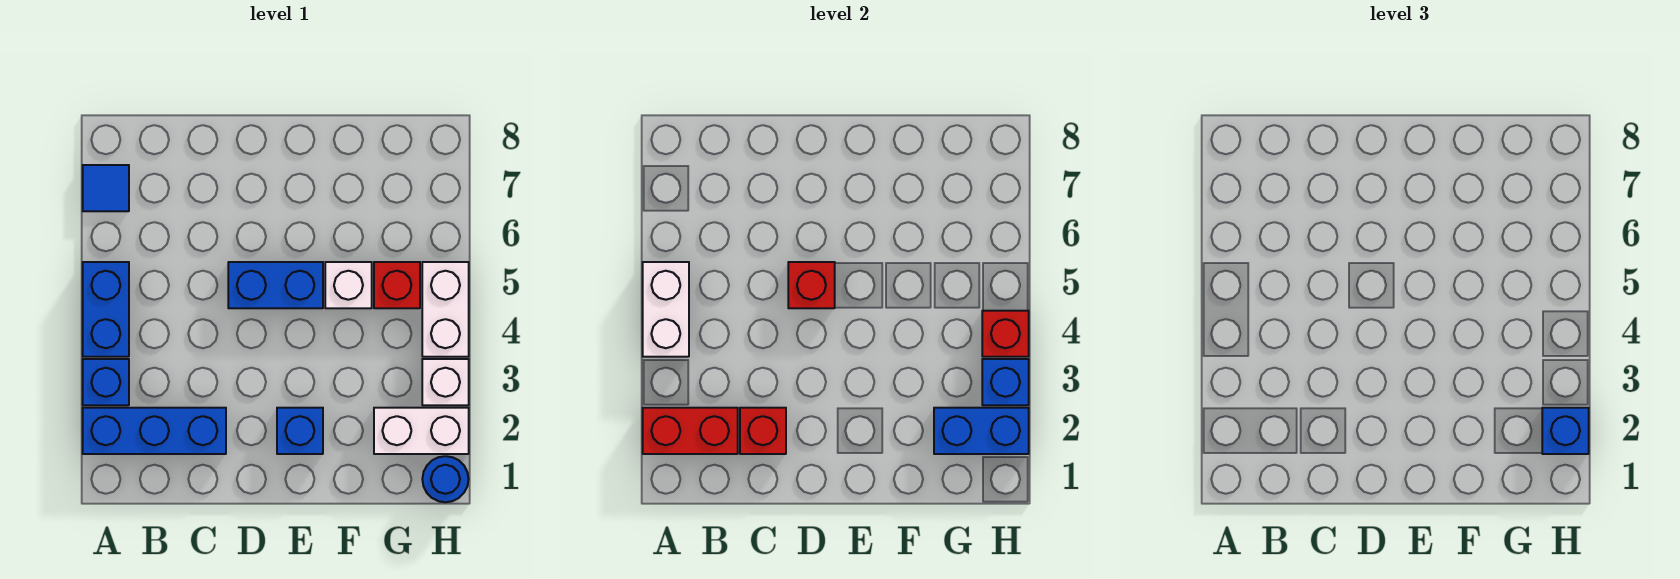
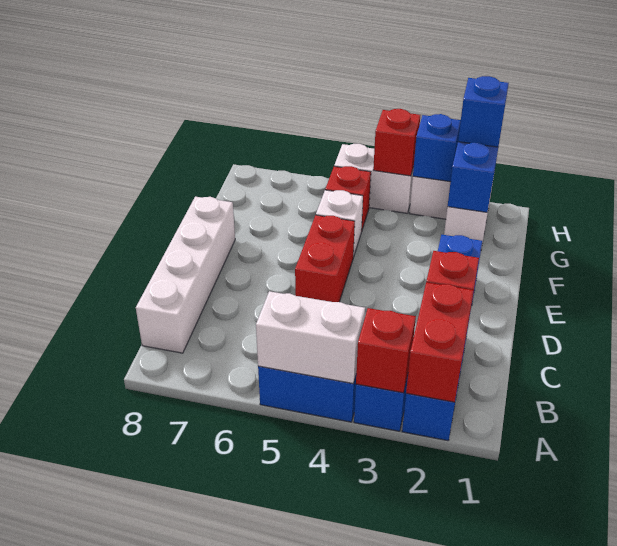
blue 1x1 tile [83,165,129,211] -> none
none -> white 1x4 brick [136,197,235,353]
blue 1x2 brick [228,262,323,308] -> red 1x2 brick [295,215,355,302]
red 1x1 brick [788,262,835,308] -> red 1x1 brick moved to [356,308,416,393]
blue 1x1 round brick [422,456,469,502] -> none

